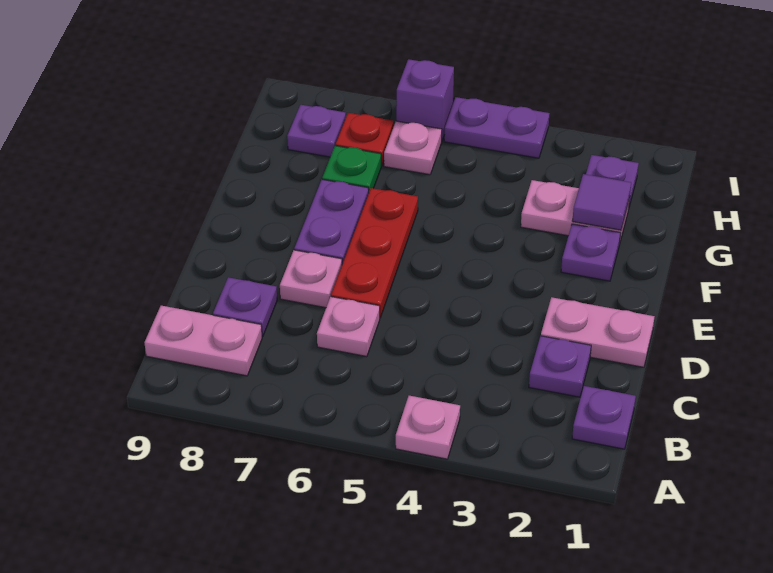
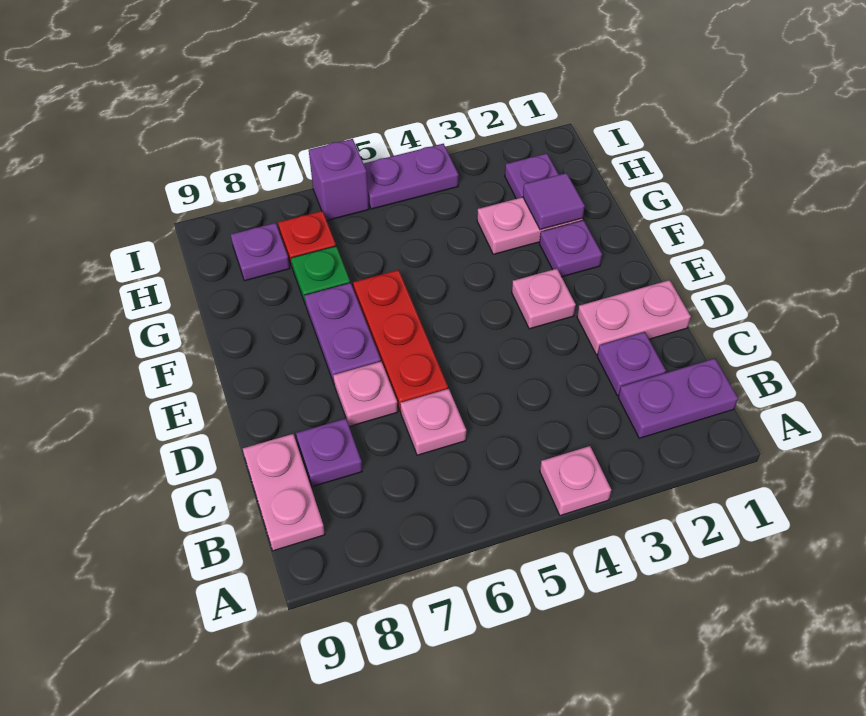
purple 1x1 plate [572,386,636,449] -> purple 1x2 plate [618,359,738,438]
pink 1x2 plate [145,306,262,376] -> pink 1x2 plate turned to [243,434,325,551]
pink 1x1 plate [384,121,442,175] -> pink 1x1 plate moved to [512,269,576,329]

